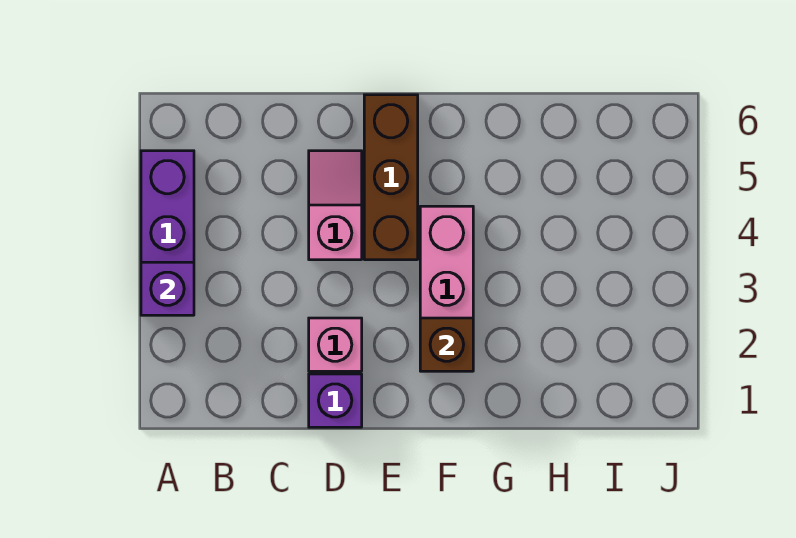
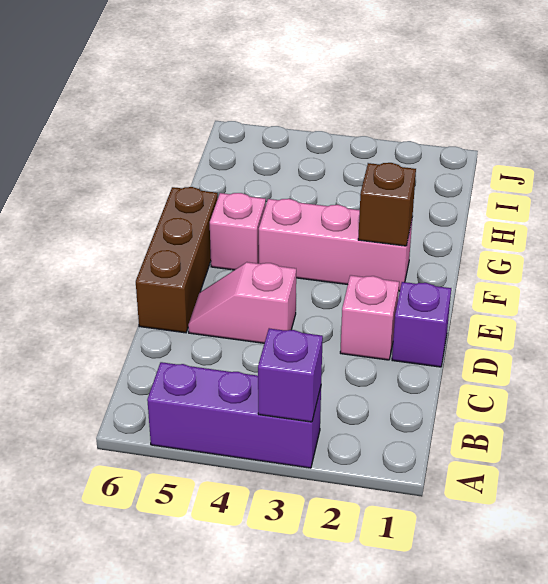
brown 1x3 brick [364,95,418,260] -> brown 1x3 brick turned to [136,187,218,333]
none -> pink 1x1 brick [210,193,266,270]

